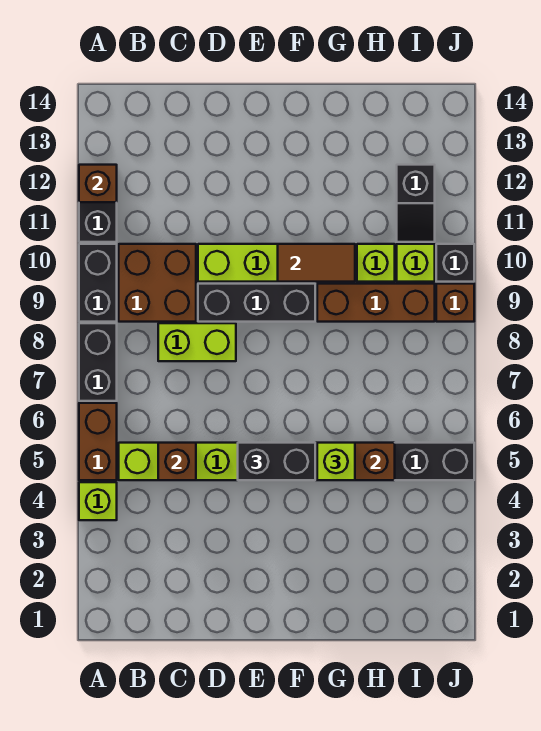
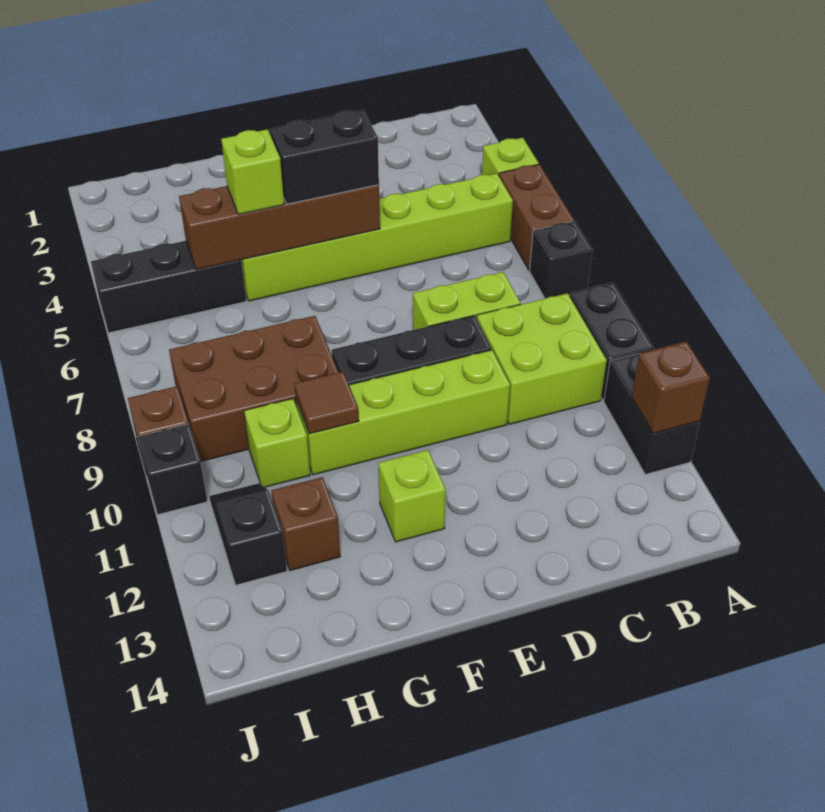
black 1x2 brick [79,323,117,401] -> black 1x1 brick [530,221,593,299]
brown 2x2 brick [119,244,196,322] -> lime 2x2 brick [477,293,607,424]
brown 1x1 brick [158,443,196,480] -> brown 1x1 brick moved to [271,477,340,571]
brown 1x2 tile [278,244,355,282] -> brown 1x1 tile [295,372,359,434]
brown 1x3 brick [317,284,435,322] -> brown 2x3 brick [169,316,339,462]
lime 1x1 brick [397,244,435,282] -> lime 1x1 brick moved to [379,450,446,542]

